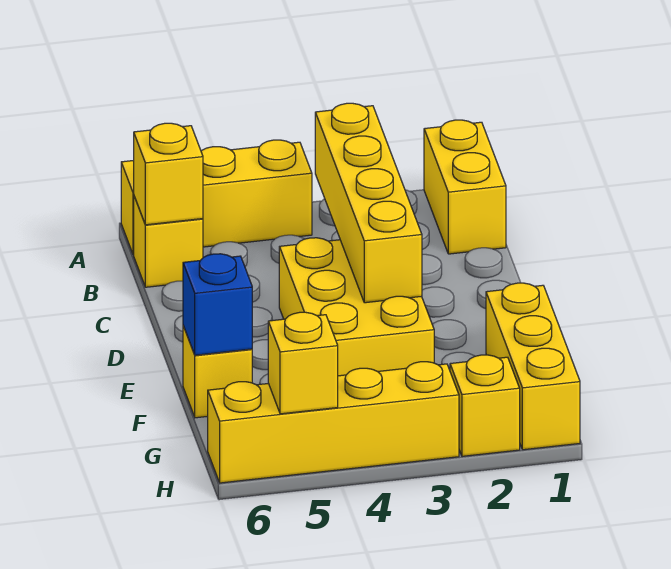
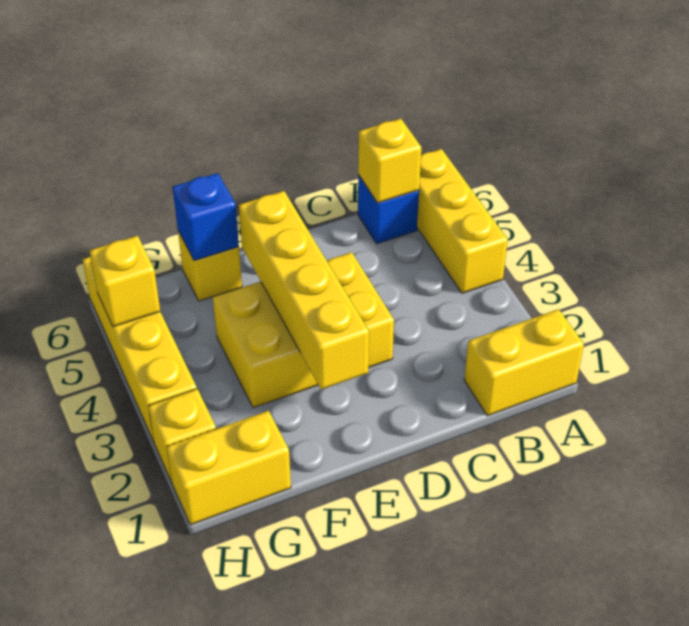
yellow 1x4 brick [315,103,422,303] -> yellow 1x4 brick turned to [239,191,369,390]
yellow 1x1 brick [134,197,203,287] -> blue 1x1 brick [358,175,419,244]
yellow 1x3 brick [486,283,580,450] -> yellow 1x2 brick [166,411,291,525]

